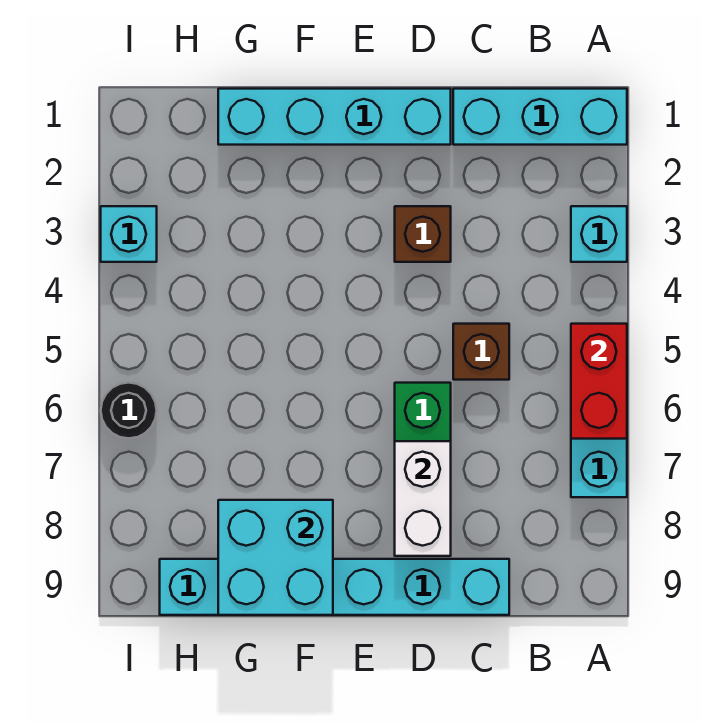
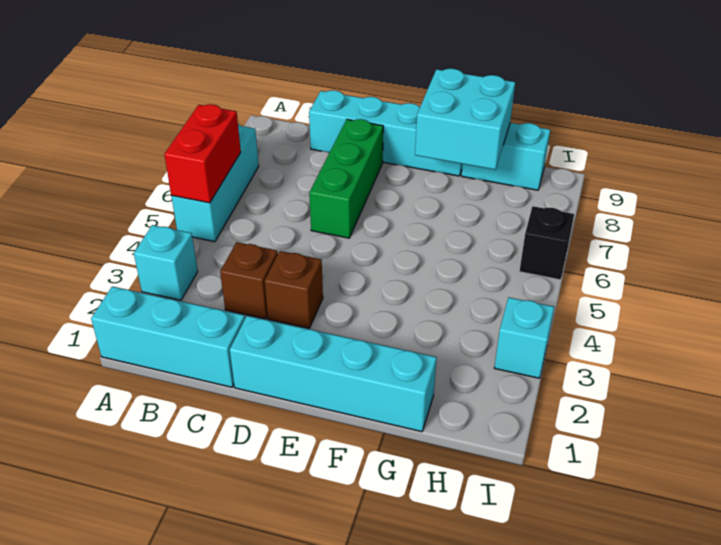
brown 1x1 brick [453,324,509,380] -> brown 1x1 brick moved to [220,242,278,319]
white 1x2 brick [395,441,451,556] -> none
black 1x1 round brick [101,383,157,438] -> black 1x1 brick [519,206,574,280]

